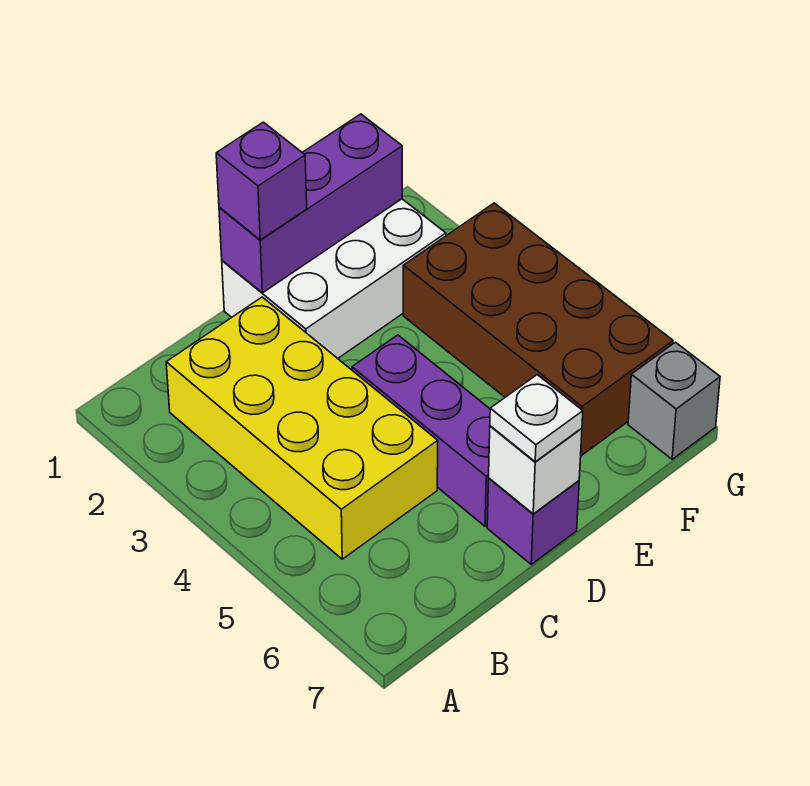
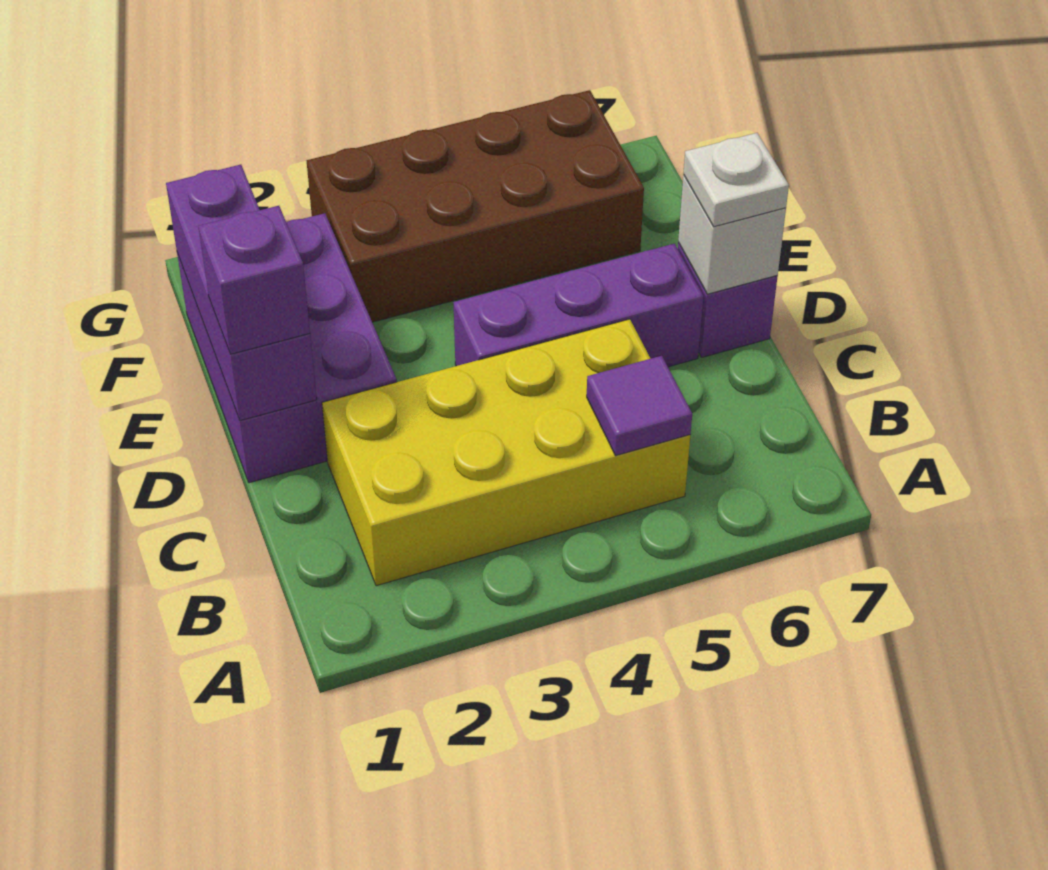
none -> purple 1x1 tile [587,356,692,456]
white 2x3 brick [222,199,446,358] -> purple 2x3 brick [177,213,397,483]
grey 1x1 brick [628,342,720,459] -> none

